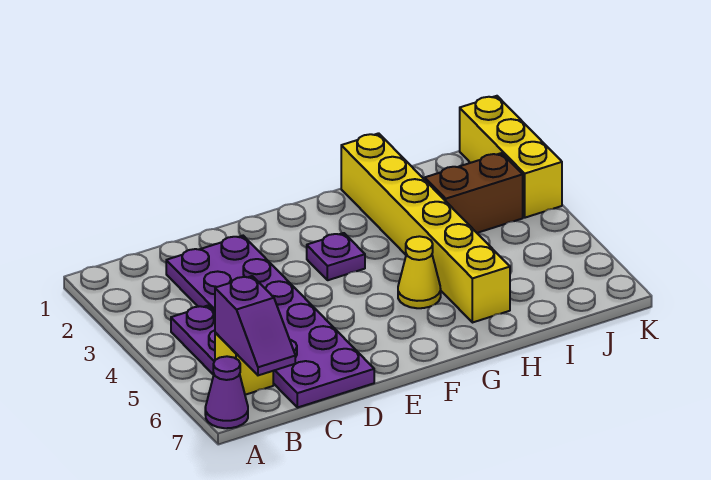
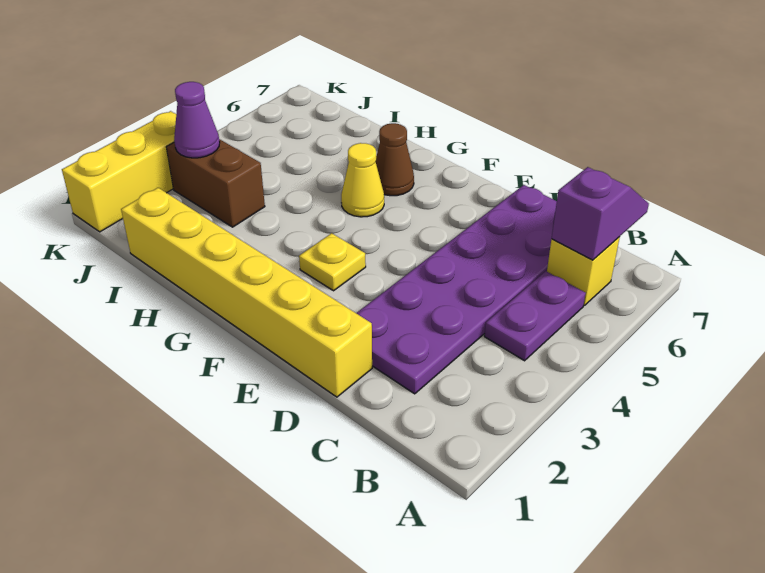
purple 1x1 cone [205,356,248,428] -> purple 1x1 cone moved to [174,82,220,158]
purple 1x1 plate [307,233,365,280] -> yellow 1x1 plate [299,233,366,291]
none -> brown 1x1 cone [376,123,414,196]
yellow 1x6 brick [341,133,510,323] -> yellow 1x6 brick turned to [121,188,372,397]

